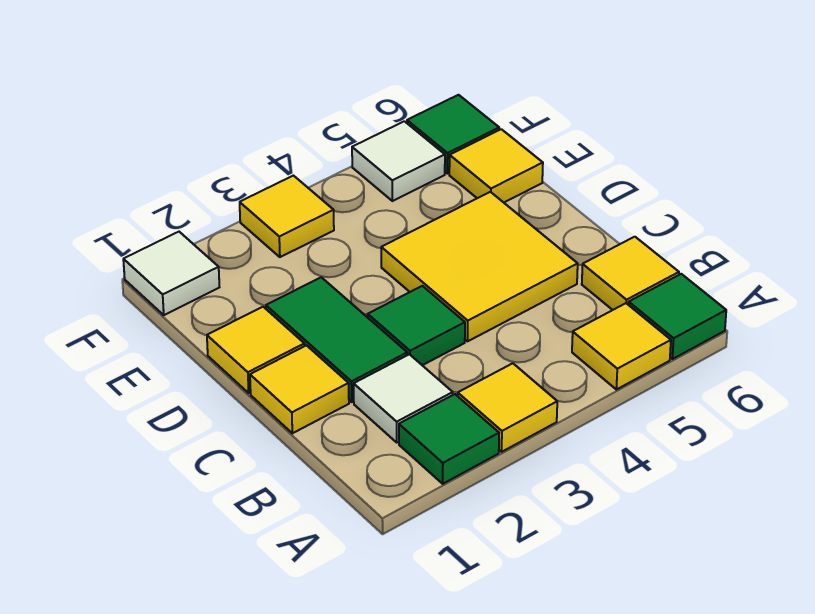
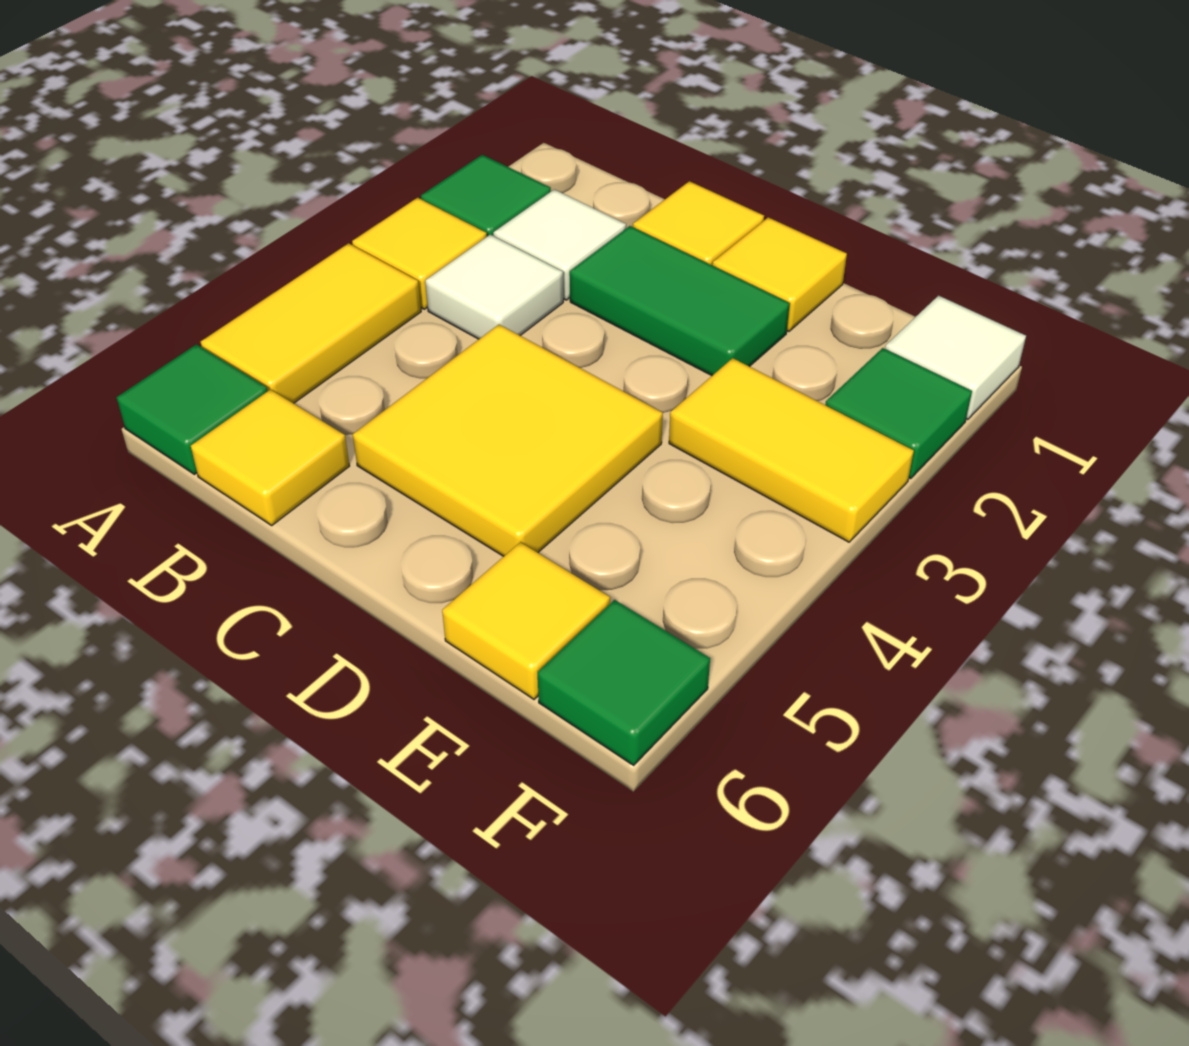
yellow 1x1 tile [572,303,671,390] -> yellow 1x2 tile [201,243,421,403]
green 1x1 tile [368,286,465,365] -> green 1x1 tile moved to [825,348,972,479]
yellow 1x1 tile [240,176,334,257] -> yellow 1x2 tile [669,358,914,542]
white 1x1 tile [352,121,445,201] -> white 1x1 tile moved to [425,235,563,339]

